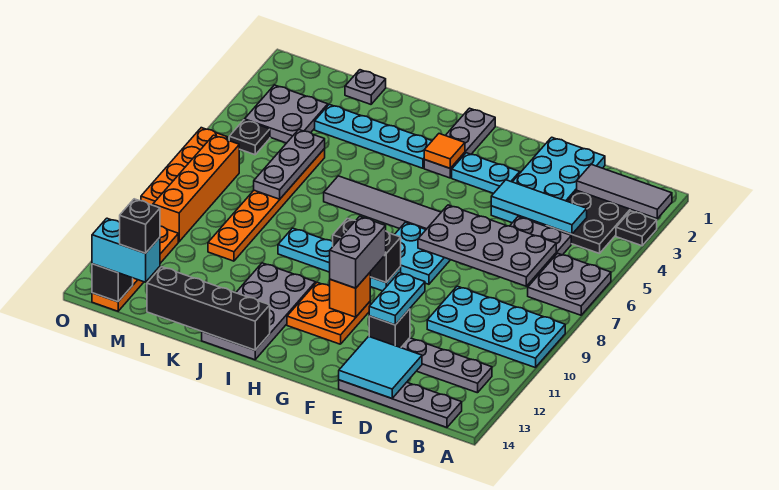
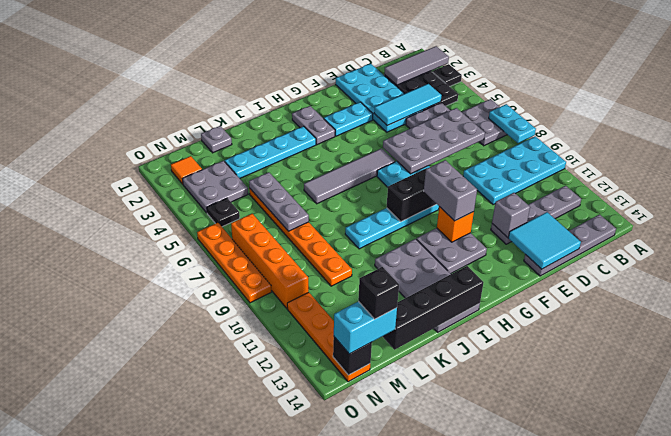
cyan 1x2 plate [369,273,425,325] -> cyan 1x2 plate moved to [489,104,536,143]
black 1x1 brick [369,309,410,348] -> grey 1x1 brick [492,193,530,238]
orange 2x2 plate [287,282,370,344] -> grey 2x2 plate [416,228,487,274]
grey 1x3 plate [424,108,495,178] -> grey 1x2 plate [292,106,335,145]
orange 1x1 tile [424,134,465,168] -> orange 1x1 tile moved to [171,156,202,184]

